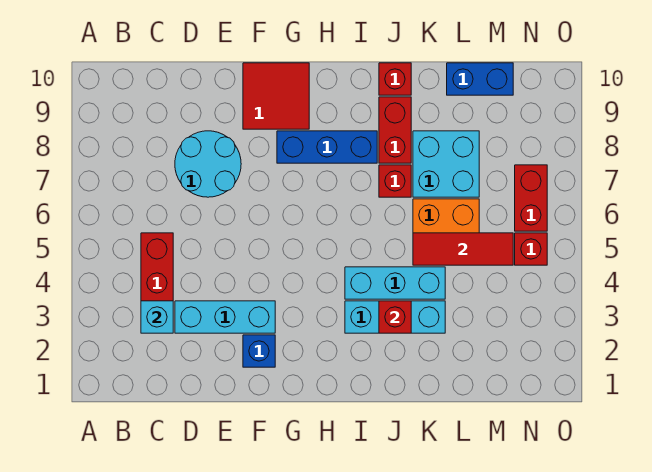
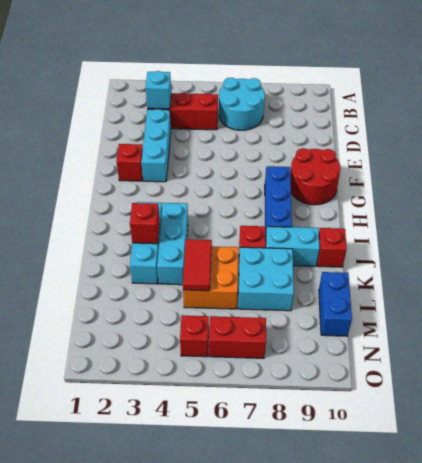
cyan 2x2 round brick [175,131,241,197] -> cyan 2x2 round brick moved to [219,78,265,130]
blue 1x1 brick [243,335,275,367] -> red 1x1 brick [117,144,143,181]
red 2x2 tile [243,63,309,129] -> red 2x2 round brick [290,148,340,205]
red 1x2 brick [379,97,411,163] -> cyan 1x2 brick [265,226,320,266]
red 1x3 tile [413,233,513,265] -> red 1x2 tile [183,239,212,291]

